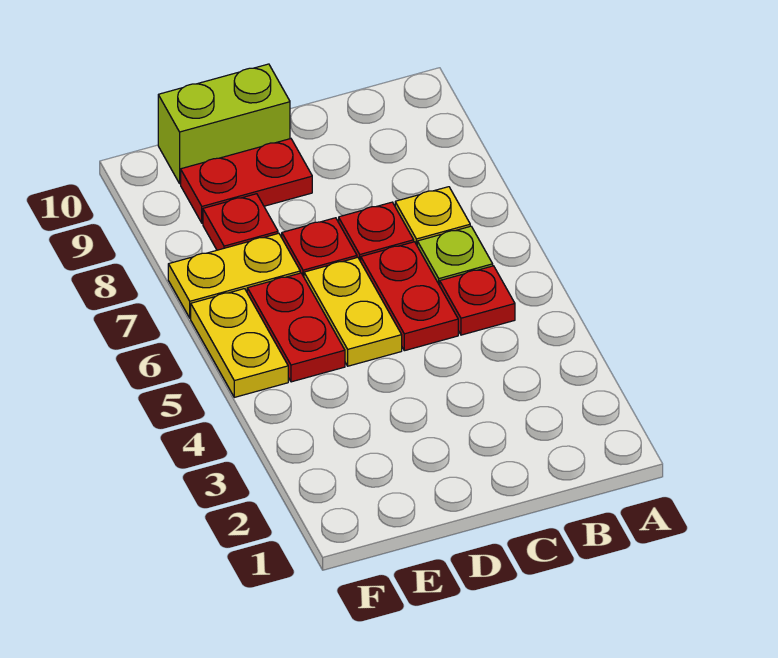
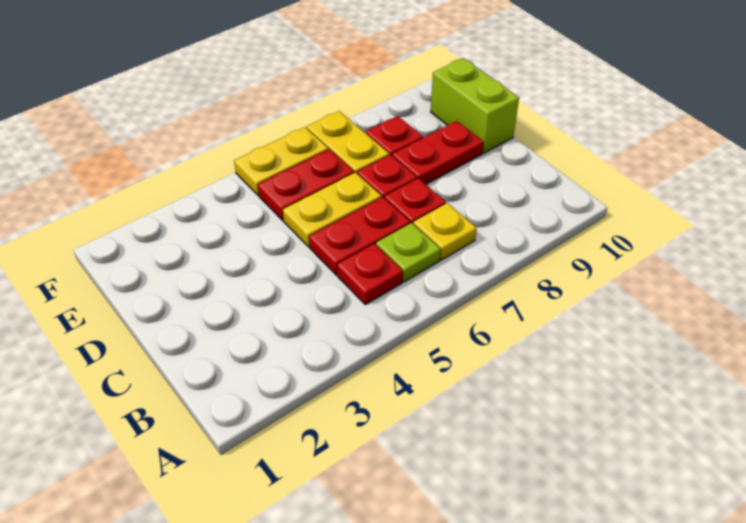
red 1x2 plate [181,139,312,223] -> red 1x2 plate turned to [392,121,484,184]

